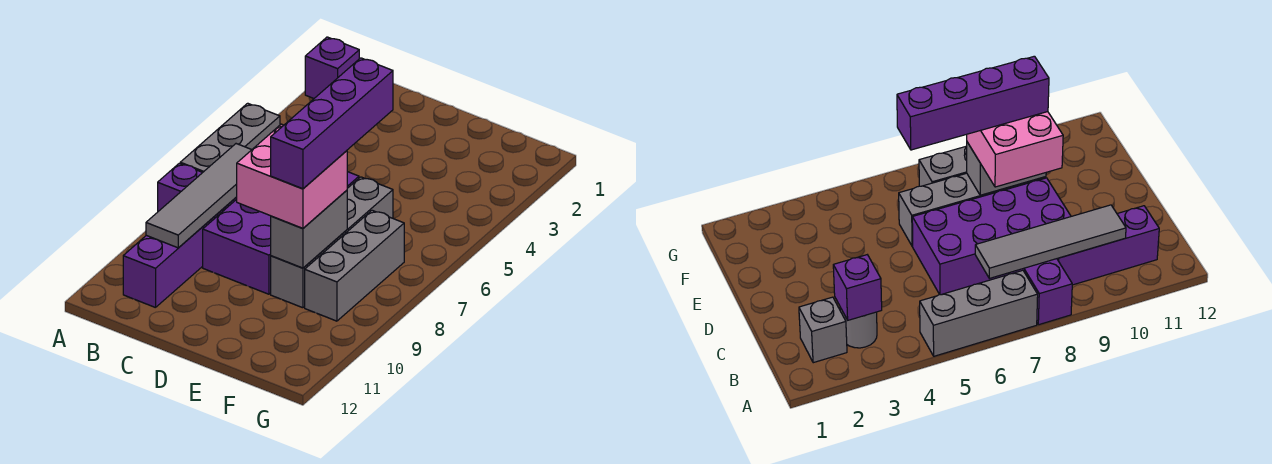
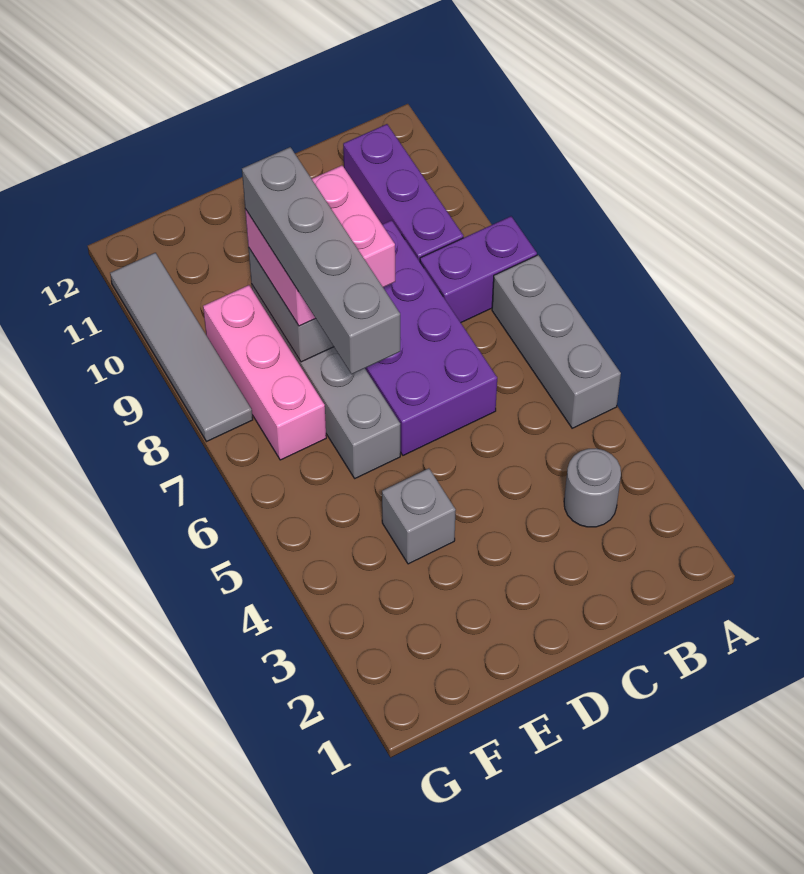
grey 1x1 brick [799,297,847,363] -> grey 1x1 brick moved to [382,468,456,564]
purple 1x1 brick [305,37,359,98] -> none
grey 1x4 tile [146,144,251,248] -> grey 1x4 tile moved to [110,253,253,442]
purple 1x4 brick [271,58,393,189] -> grey 1x4 brick [242,147,400,374]
grey 1x3 brick [305,210,404,321] -> pink 1x3 brick [203,285,326,460]

